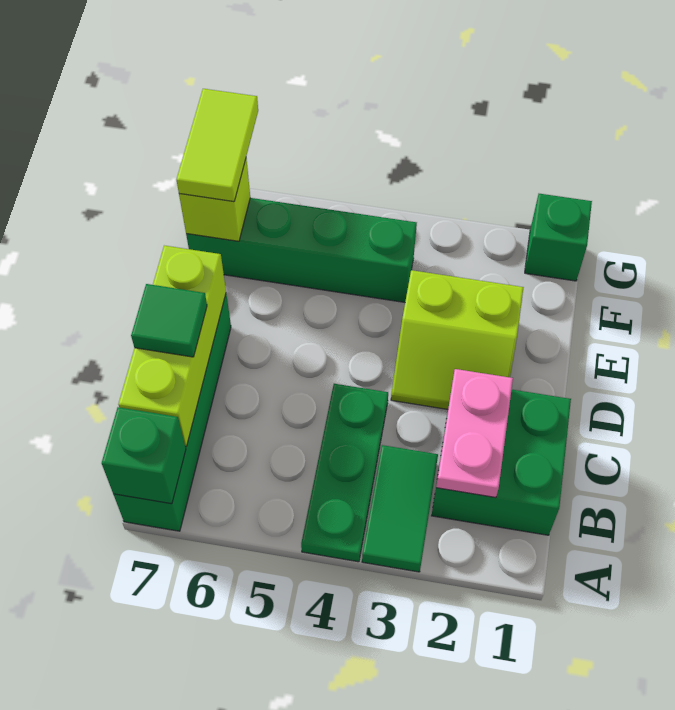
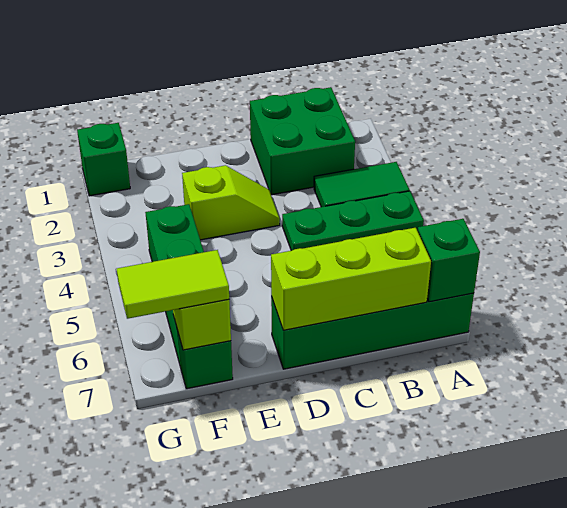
pink 1x2 plate [436,369,513,498] -> none
green 1x1 tile [131,284,207,357] -> none
lime 2x2 slope [391,270,524,409] -> lime 1x2 slope [182,165,280,240]

